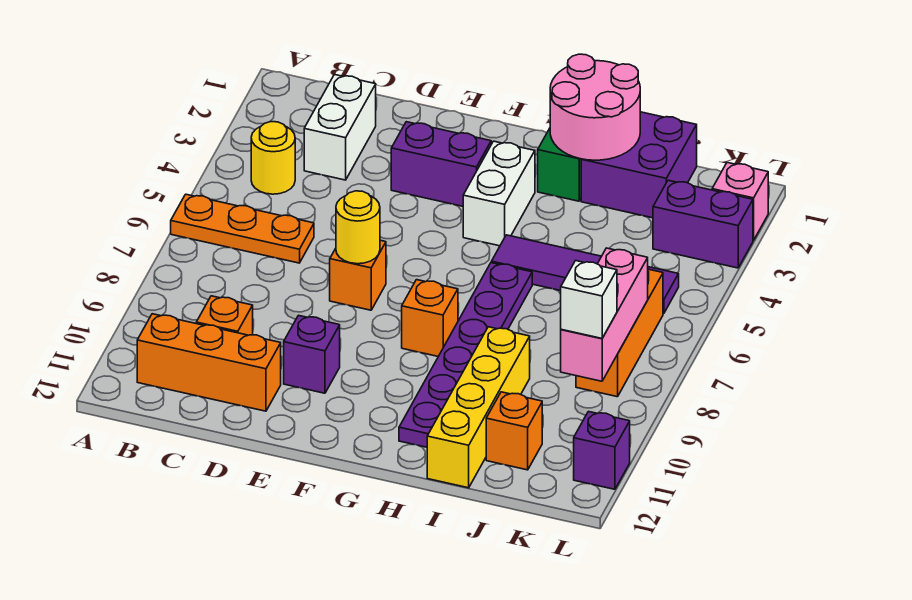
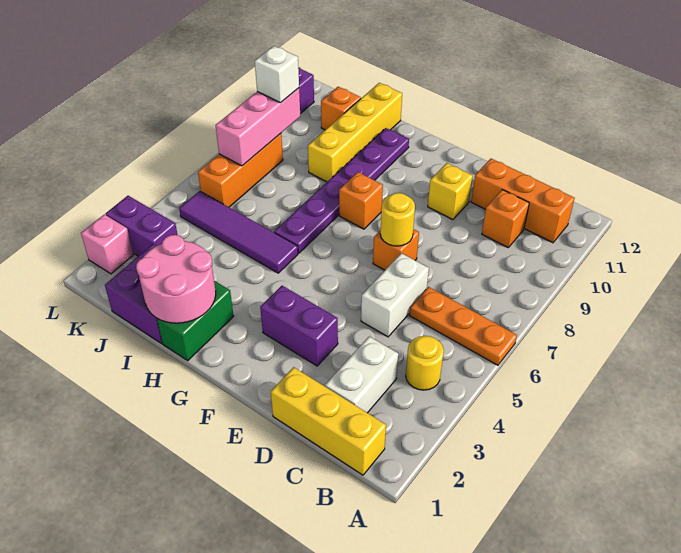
none -> yellow 1x3 brick [271,367,386,475]
purple 1x1 brick [284,315,340,393] -> yellow 1x1 brick [428,163,473,220]
white 1x2 brick [463,141,535,246] -> white 1x2 brick moved to [361,253,429,337]

